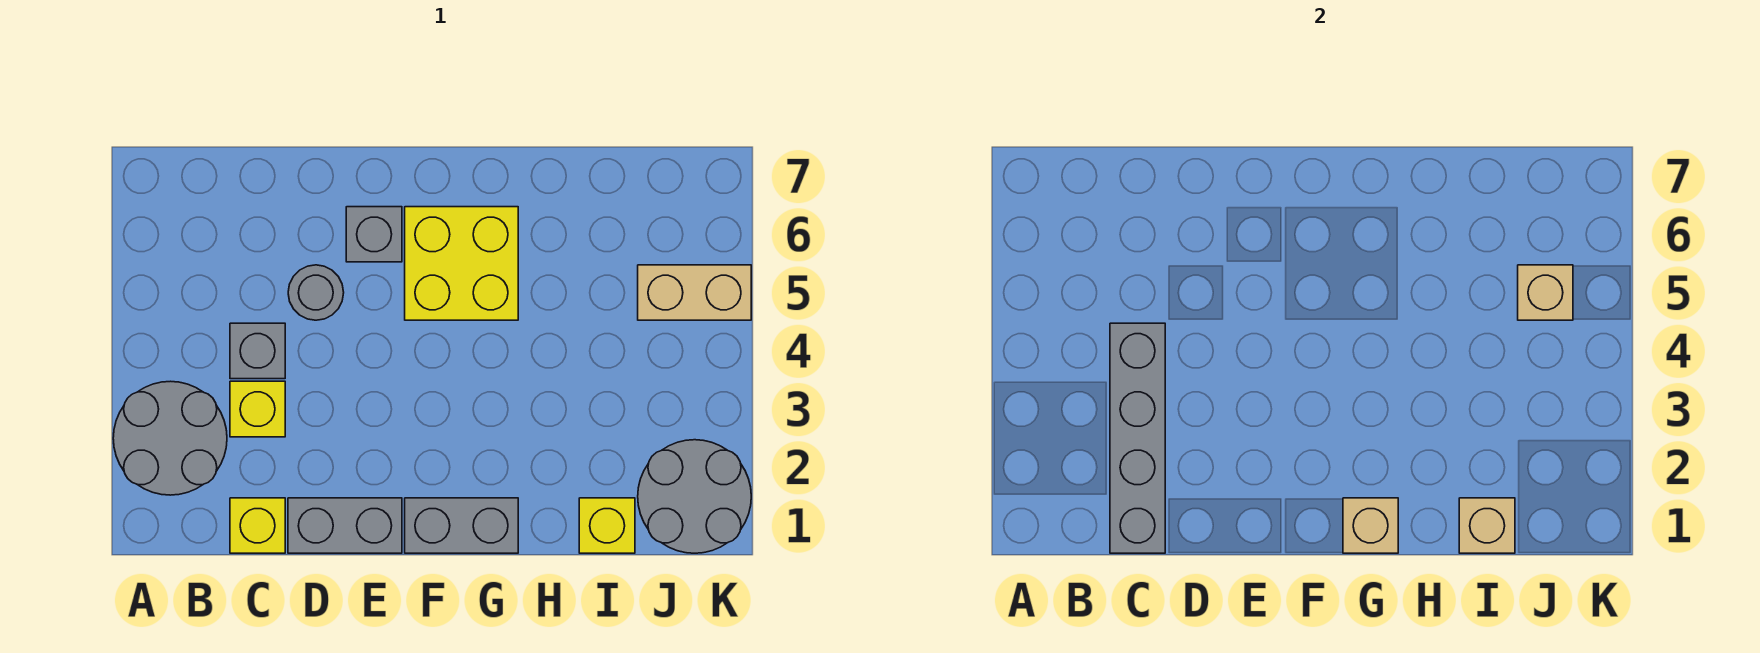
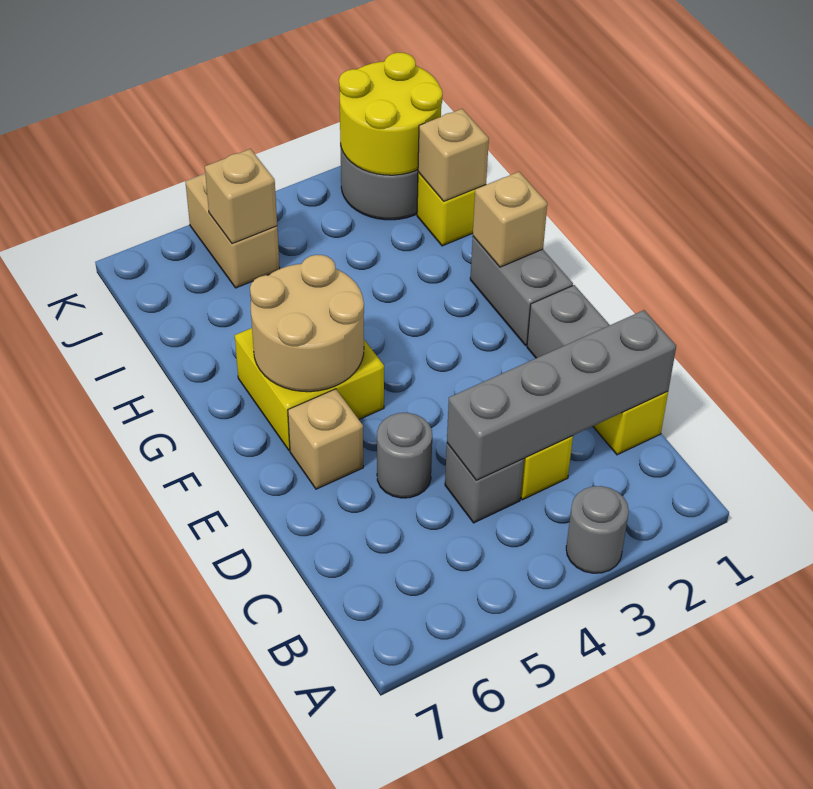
grey 2x2 round brick [113,381,227,495] -> grey 1x1 round brick [566,486,629,573]
grey 1x1 brick [346,207,402,262] -> tan 1x1 brick [288,389,363,489]
none -> tan 2x2 round brick [250,255,364,392]
none -> yellow 2x2 round brick [339,53,443,175]

